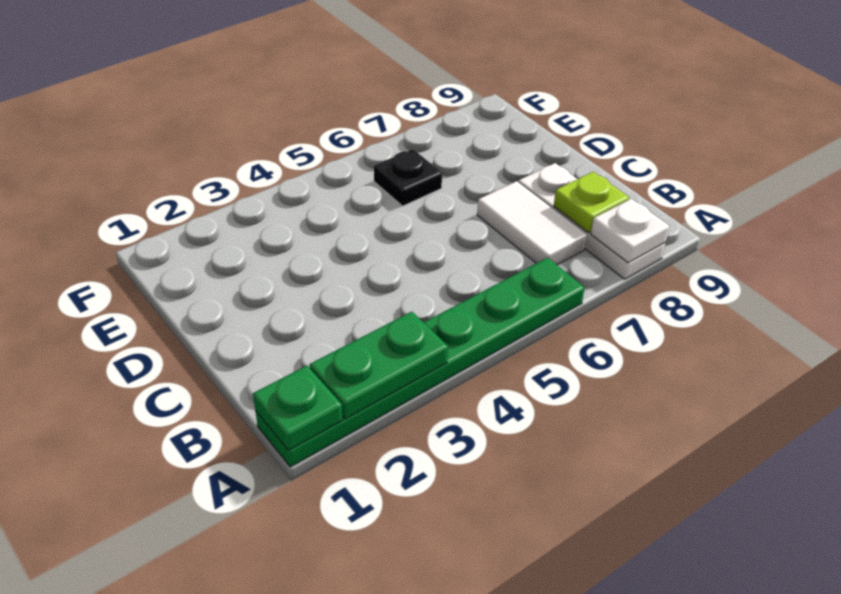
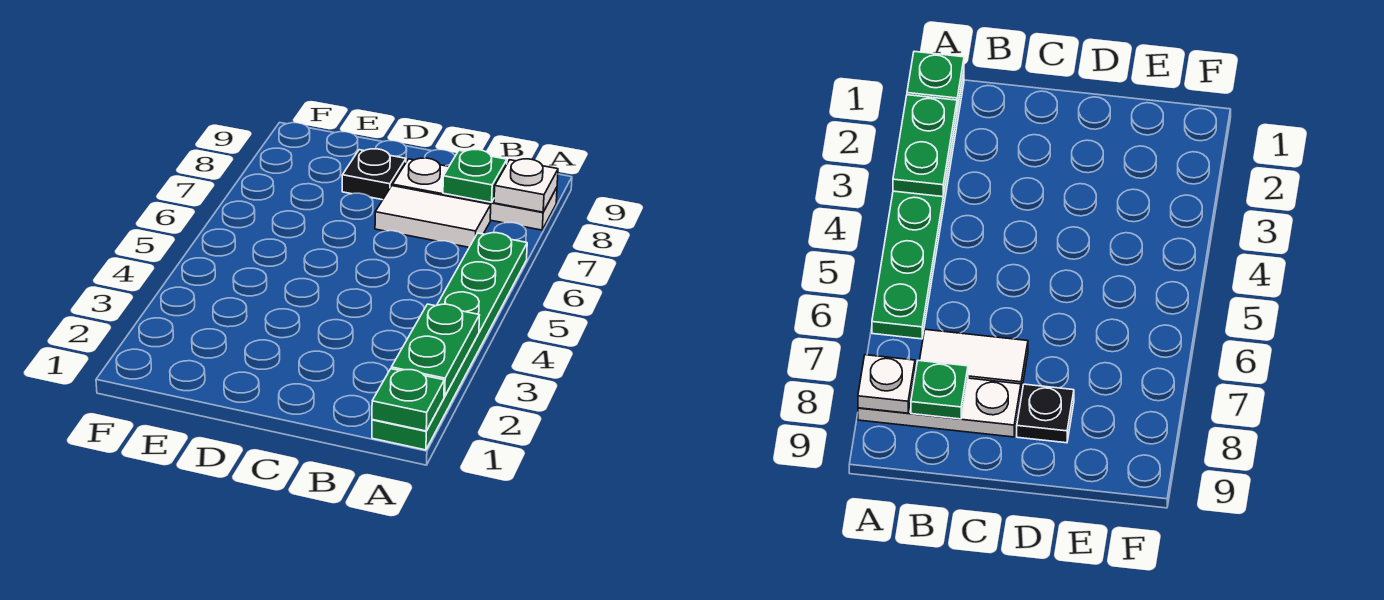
lime 1x1 plate [554,172,629,233] -> green 1x1 plate [443,150,507,202]
black 1x1 plate [374,149,442,206] -> black 1x1 plate moved to [342,149,406,200]

